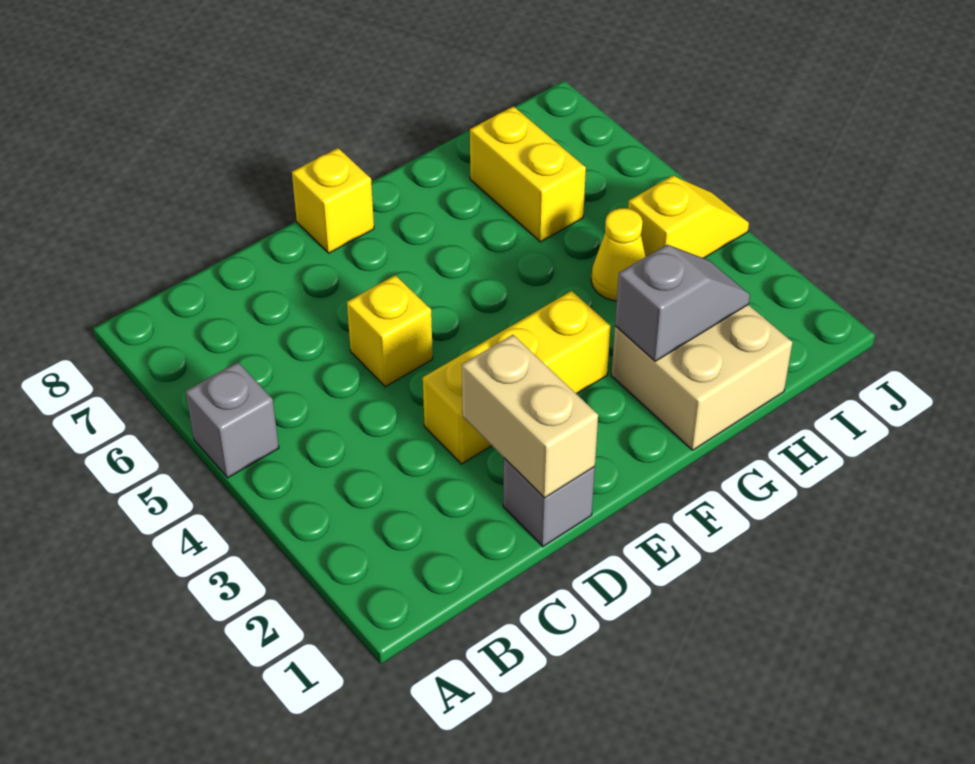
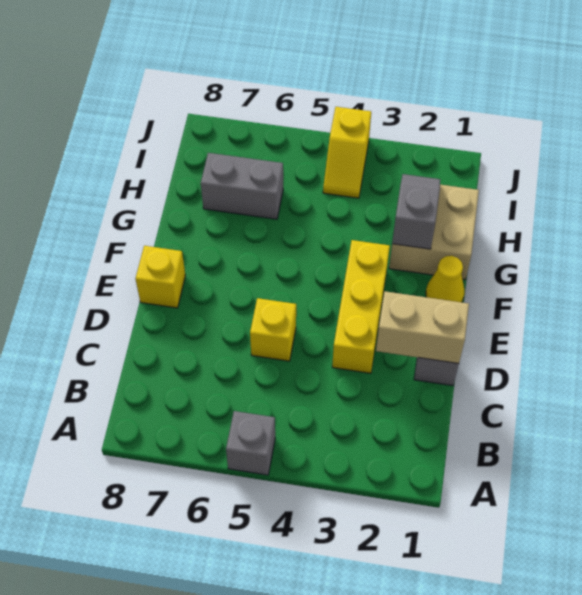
yellow 1x1 cone [591,208,646,301] -> yellow 1x1 cone moved to [426,256,464,302]
yellow 1x2 brick [470,106,586,242] -> grey 1x2 brick [201,153,283,219]
yellow 1x2 slope [628,176,749,258] -> yellow 1x2 slope turned to [323,107,371,198]

